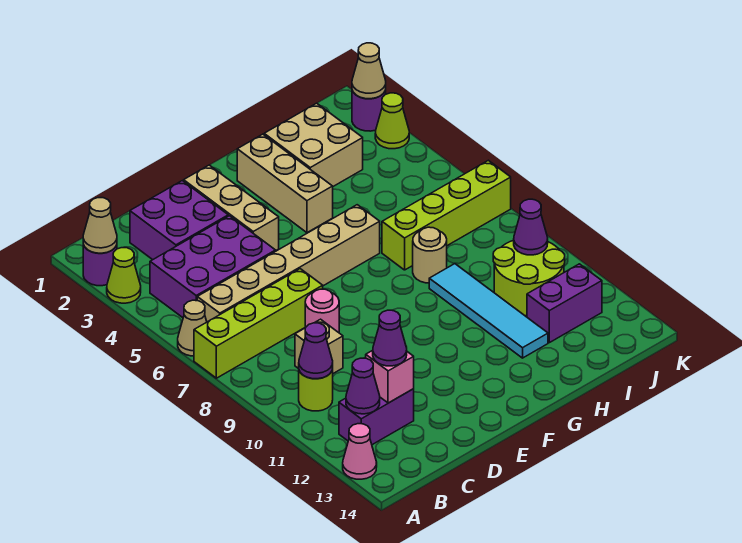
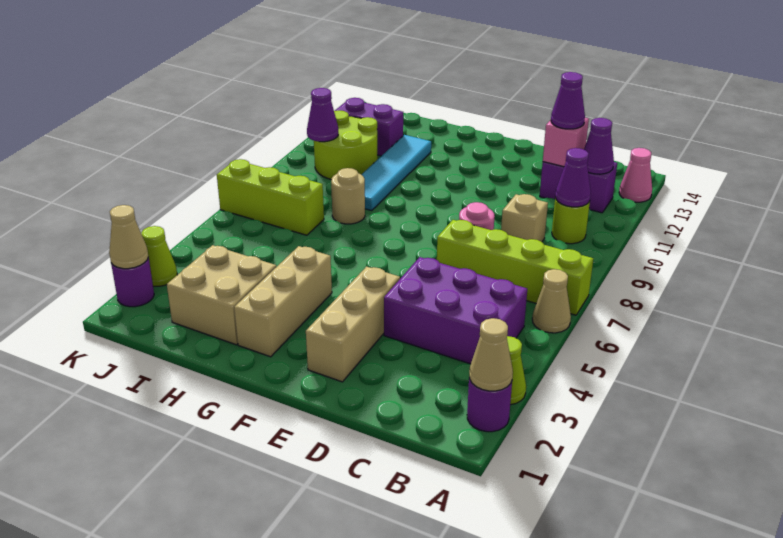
tan 1x6 brick [197,205,380,322] -> none
purple 2x2 brick [130,181,228,260] -> none
lime 1x4 brick [382,160,511,270] -> lime 1x3 brick [217,159,324,235]

